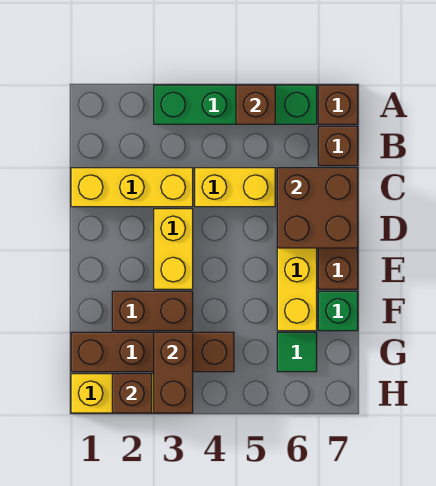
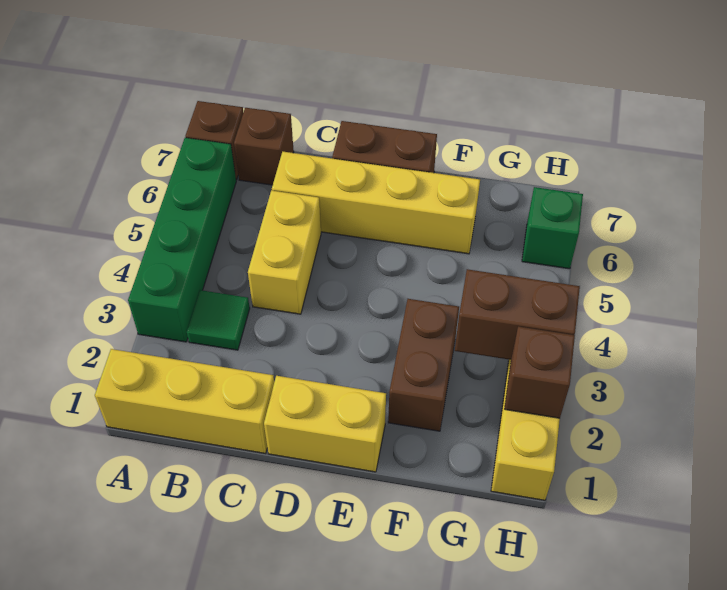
brown 1x1 brick [236,85,275,124] -> none
yellow 1x3 brick [71,168,193,207] -> yellow 1x3 brick turned to [95,349,274,454]
brown 2x2 brick [277,168,358,248] -> none
yellow 1x2 brick [154,209,193,289] -> yellow 1x2 brick moved to [264,376,386,472]
green 1x1 brick [318,291,358,331] -> green 1x1 brick moved to [522,187,583,269]
brown 1x4 brick [71,332,234,372] -> none
green 1x1 tile [277,332,317,372] -> green 1x1 tile moved to [187,290,250,350]

